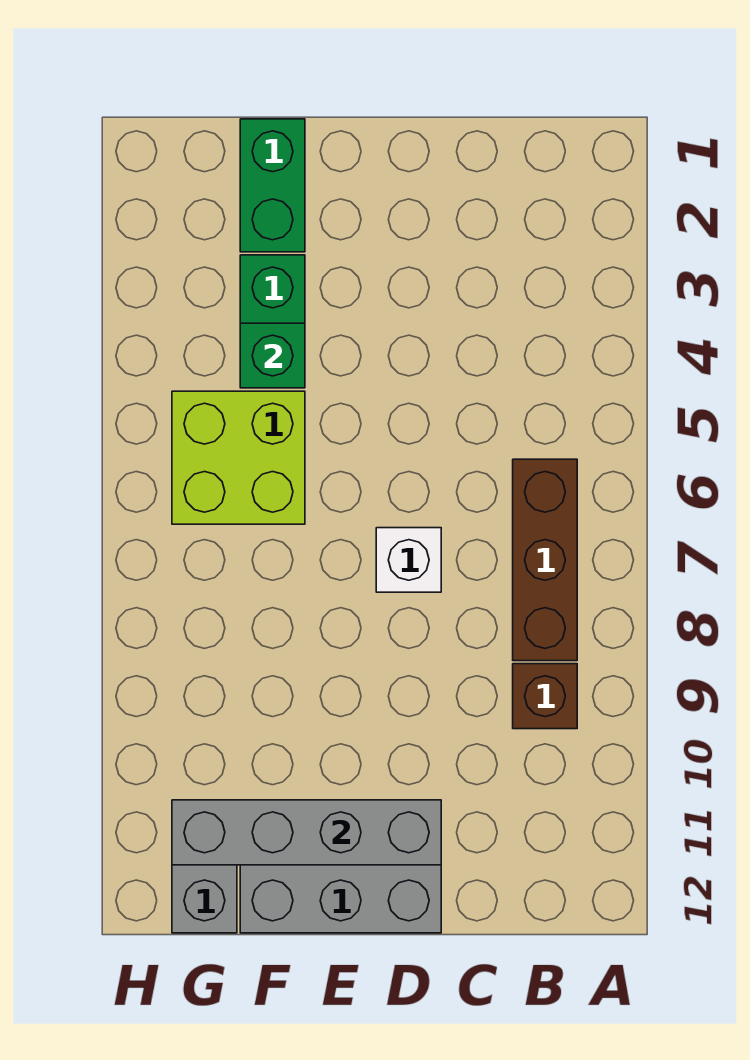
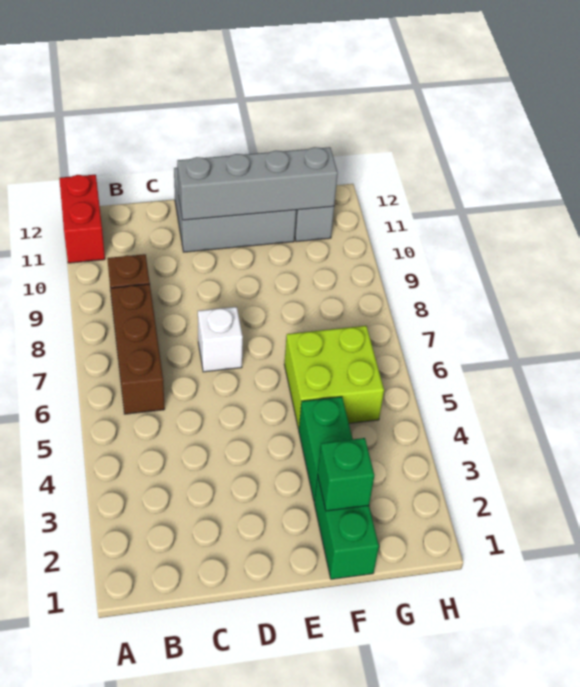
none -> red 1x2 brick [59,175,105,263]
green 1x1 brick [240,323,305,388] -> green 1x1 brick moved to [318,438,374,511]

